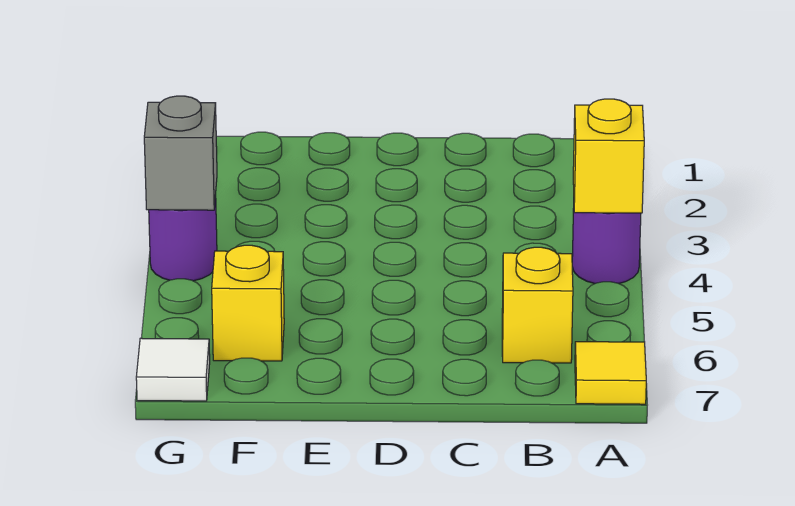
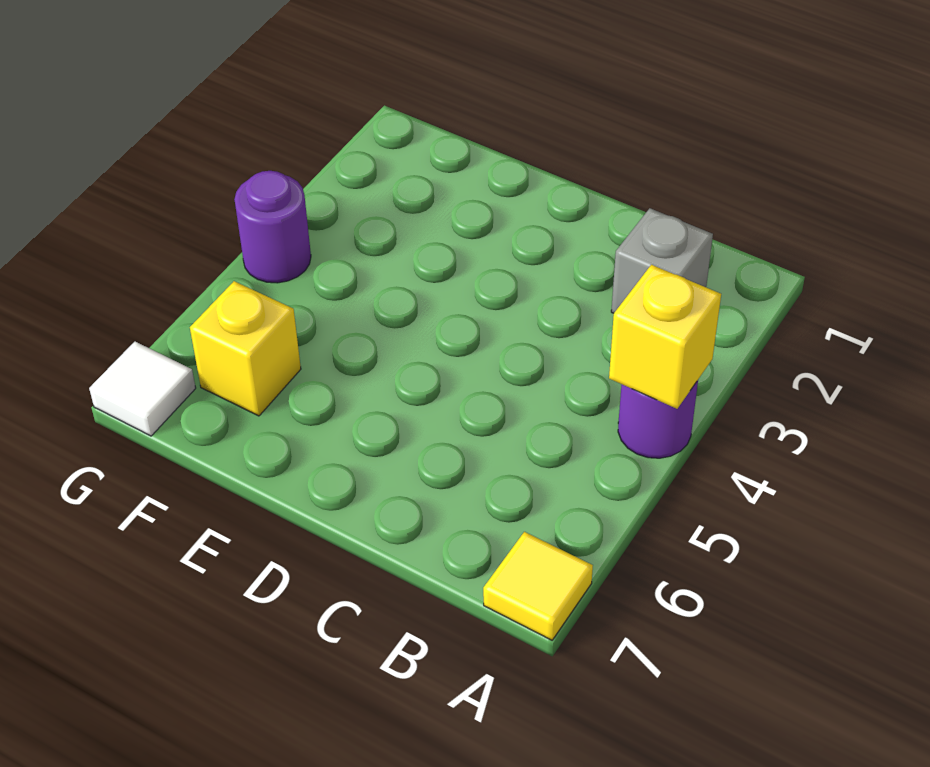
yellow 1x1 brick [502,247,573,363] -> none
grey 1x1 brick [144,96,217,210] -> grey 1x1 brick moved to [611,208,713,313]

